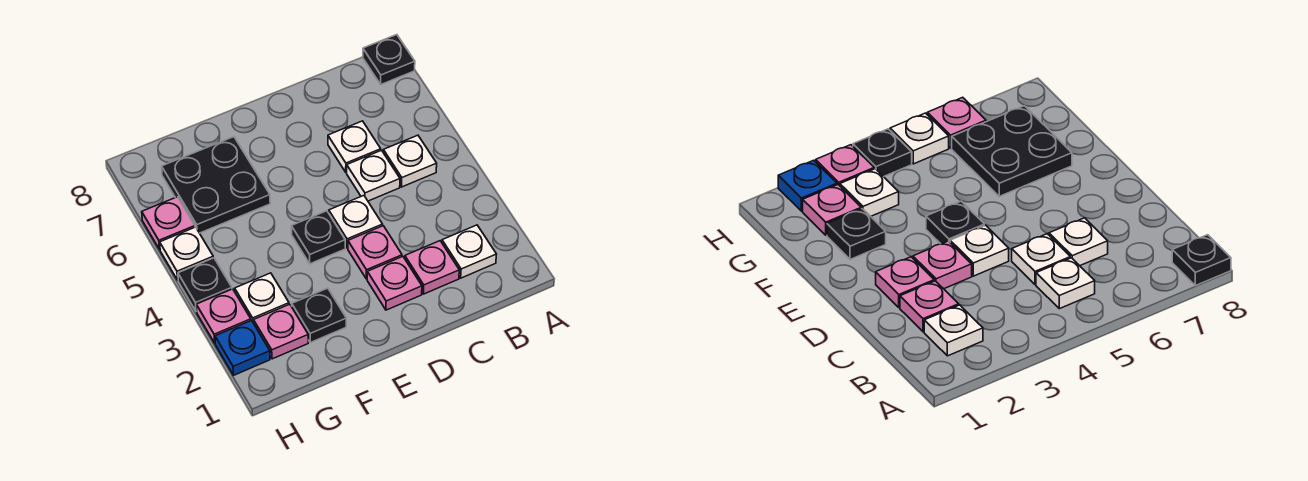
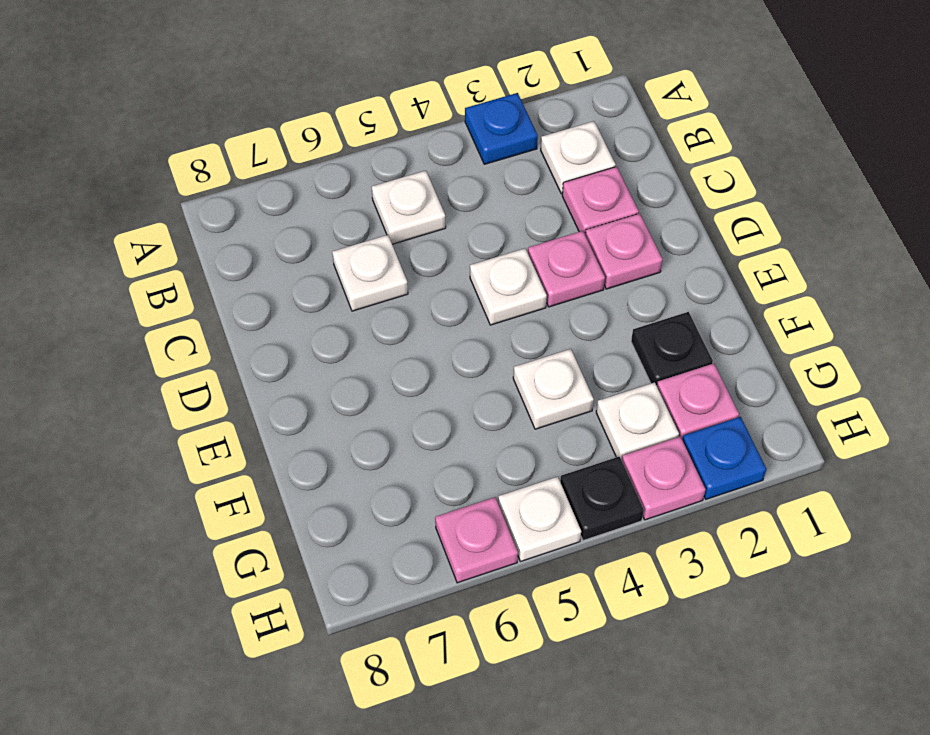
none -> blue 1x1 plate [465,93,538,164]
black 1x1 plate [363,35,415,84] -> none
white 1x1 plate [347,150,400,201] -> white 1x1 plate moved to [513,349,594,429]
black 1x1 plate [291,211,345,264] -> none
black 2x2 plate [162,137,270,233] -> none

